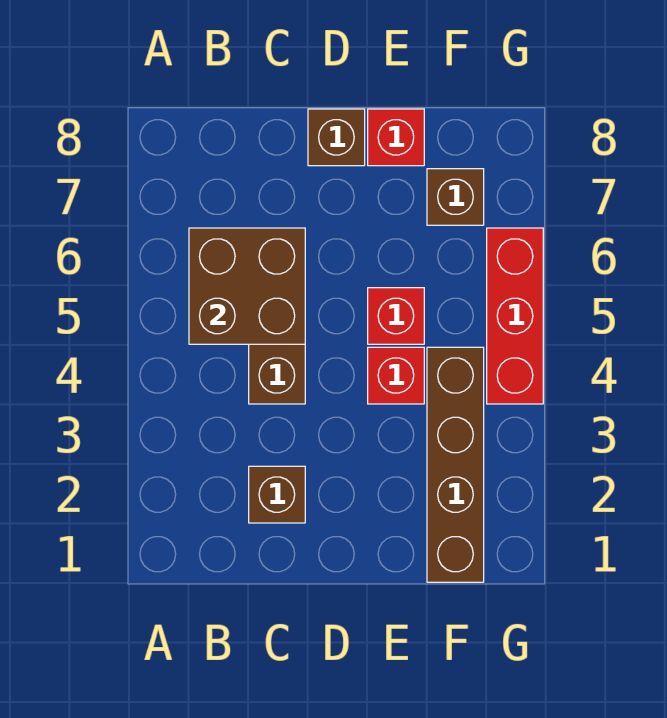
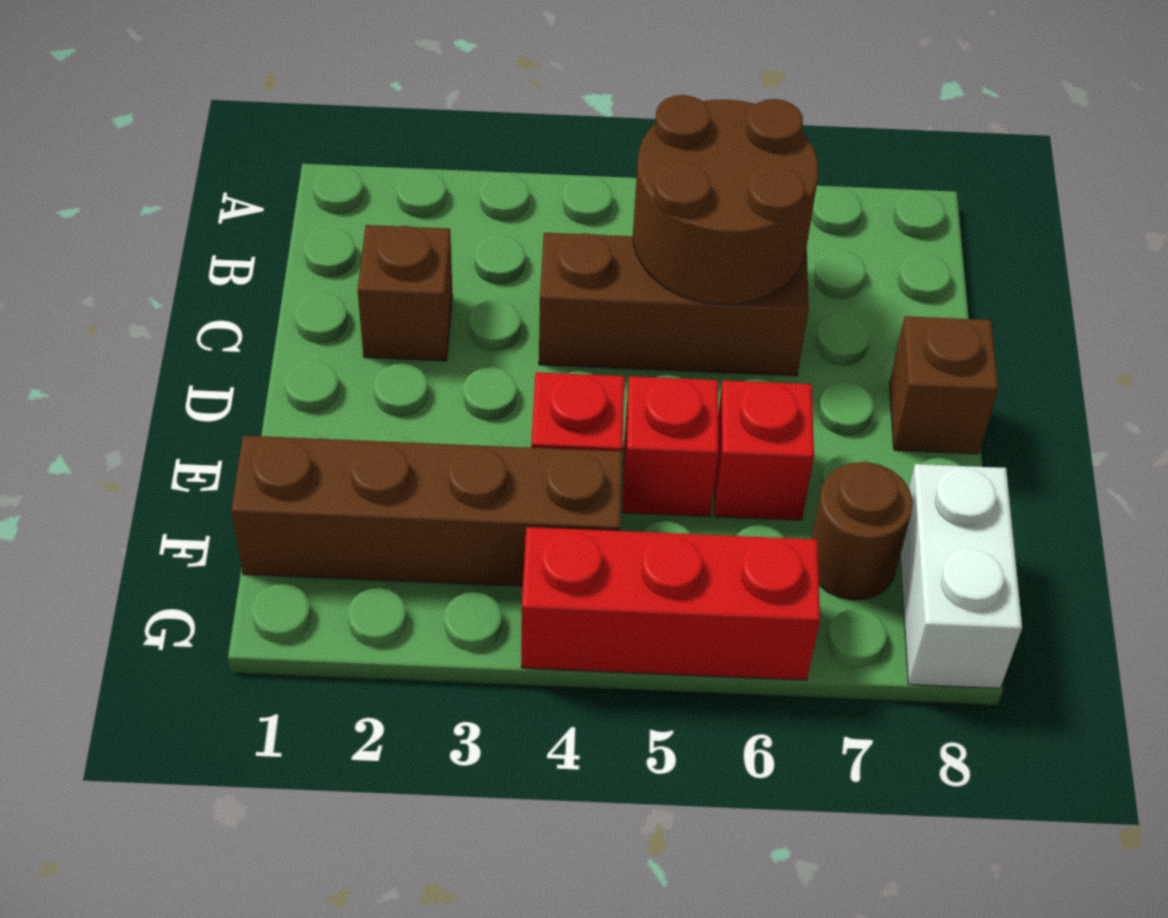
brown 2x2 brick [189,228,305,344] -> brown 2x2 round brick [633,95,819,304]
red 1x1 brick [368,109,424,166] -> red 1x1 brick moved to [714,380,814,520]
brown 1x1 brick [427,169,484,225] -> brown 1x1 round brick [812,462,913,600]
none -> white 1x2 brick [900,464,1022,688]

